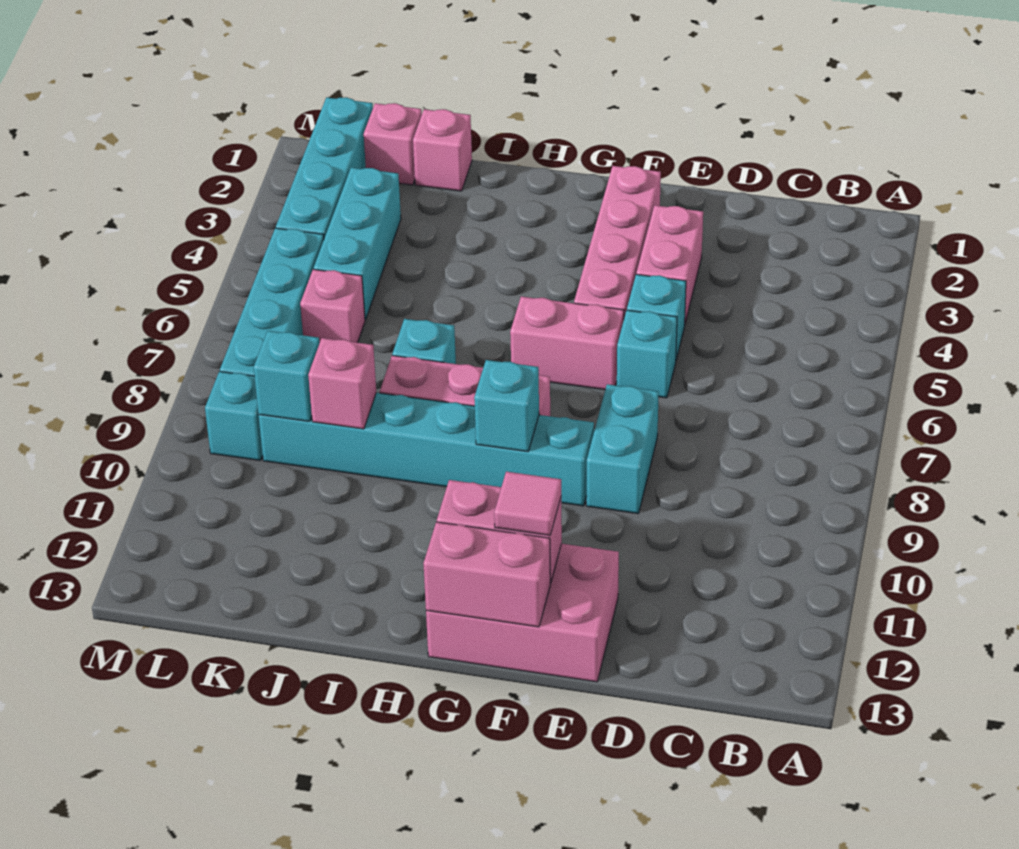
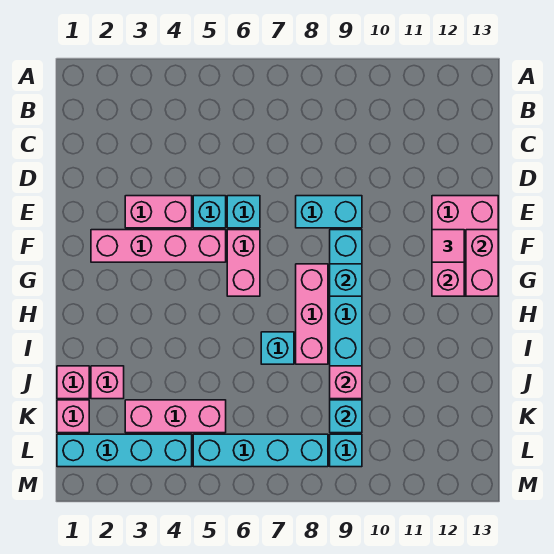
cyan 1x3 brick [314,168,401,320] -> pink 1x3 brick [125,400,226,433]
pink 1x1 brick [300,269,365,343] -> pink 1x1 brick moved to [91,366,124,399]

